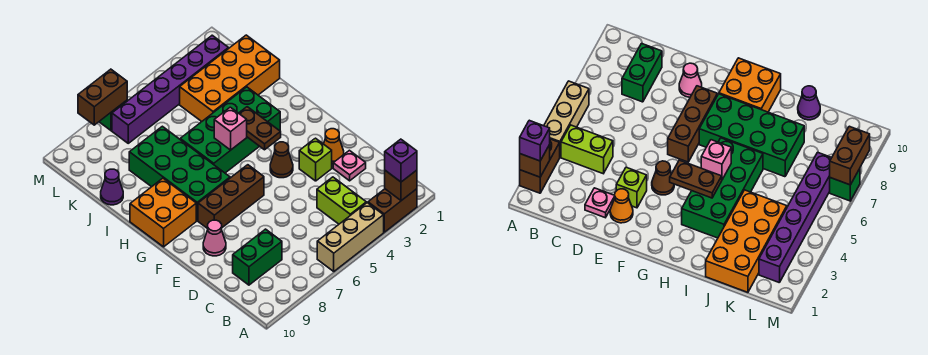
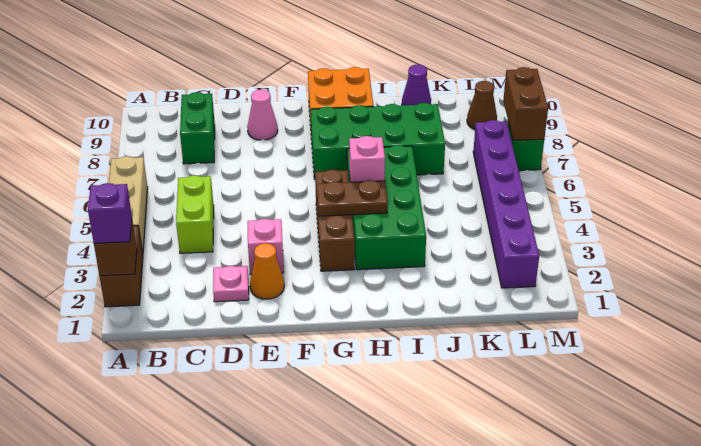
lime 1x2 brick [317,177,366,224] -> lime 1x2 brick turned to [176,175,214,253]
lime 1x1 brick [299,138,332,181] -> pink 1x1 brick [248,219,284,275]
brown 1x1 cone [270,142,293,178] -> brown 1x1 cone moved to [467,81,497,129]
brown 1x3 brick [198,165,264,229] -> brown 1x3 brick moved to [315,170,355,271]
orange 2x4 brick [180,35,280,121] -> none

